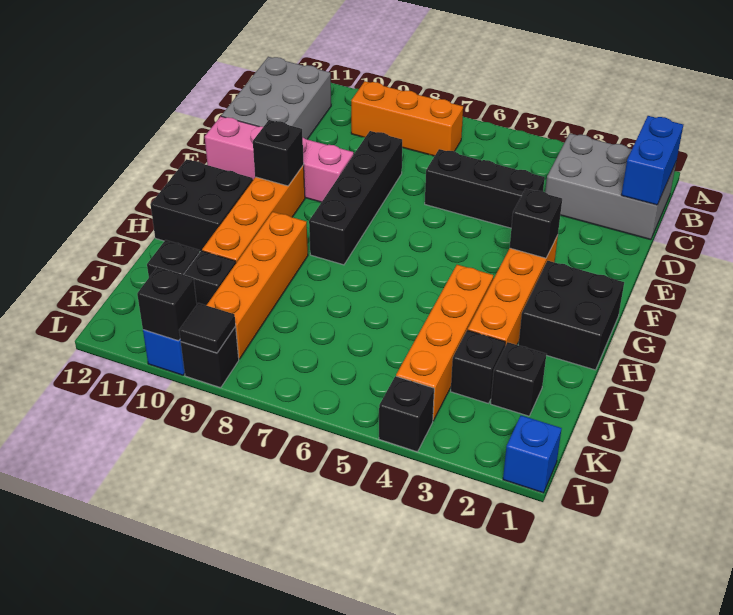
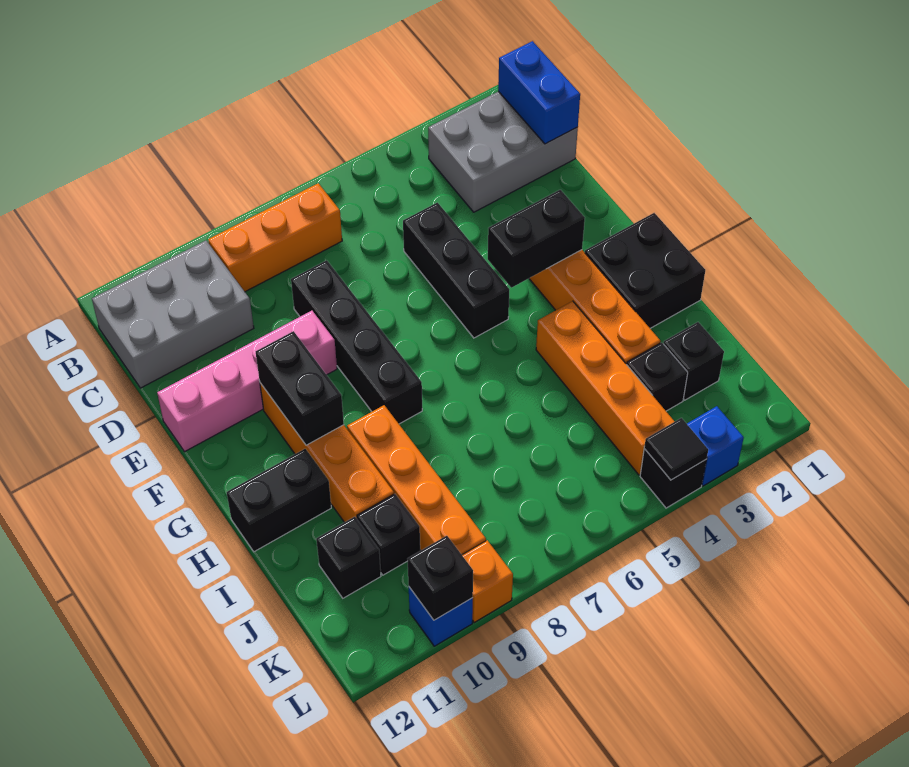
grey 2x3 brick [222,57,331,139] -> grey 2x3 brick turned to [92,241,254,388]
black 1x3 brick [425,149,545,228] -> black 1x3 brick turned to [403,203,509,338]
black 1x1 brick [510,189,562,258] -> black 1x2 brick [488,190,585,288]
black 1x1 brick [253,120,304,186] -> black 1x2 brick [256,331,344,445]
black 2x2 brick [151,159,253,251] -> black 1x2 brick [227,449,331,552]
blue 1x1 brick [503,415,562,493] -> blue 1x1 brick moved to [687,406,744,486]
black 1x1 brick [181,327,239,388] -> orange 1x1 brick [462,540,513,622]
black 1x1 tile [179,303,236,353] -> black 1x1 tile moved to [644,418,708,480]

